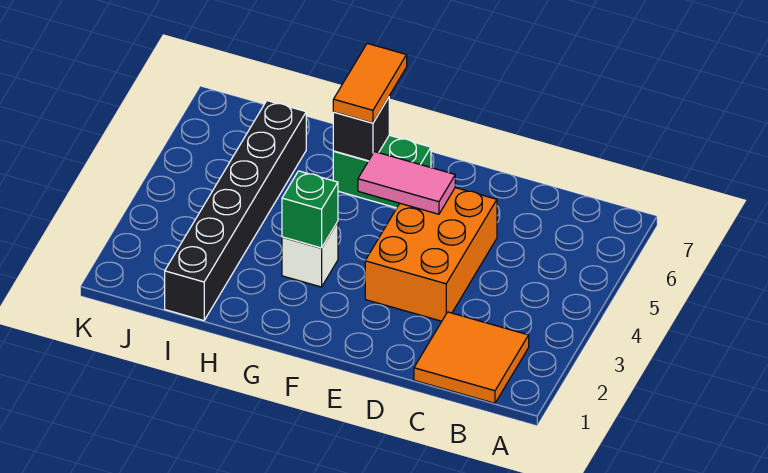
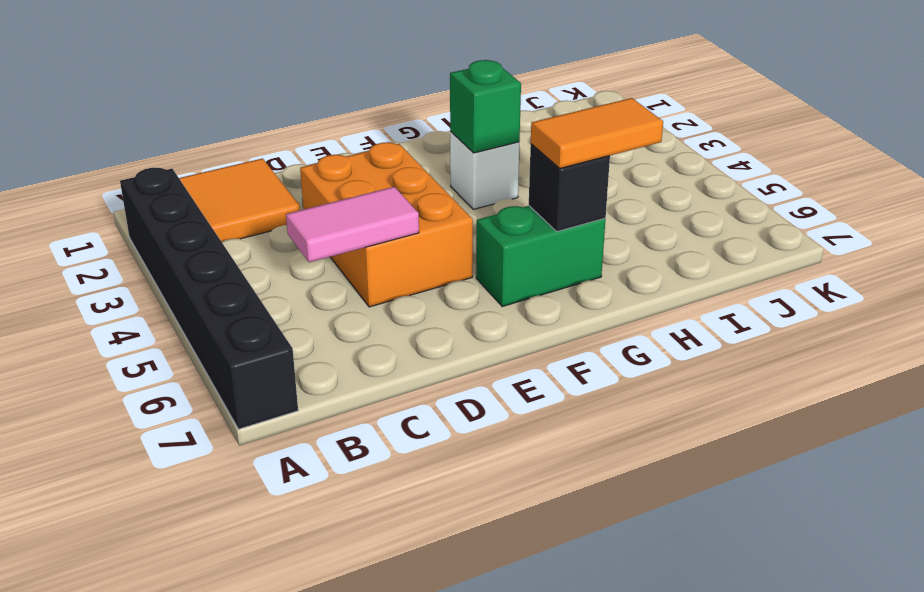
pink 1x2 tile [358,152,455,214] -> pink 1x2 tile moved to [286,187,419,262]
orange 1x2 tile [333,43,407,123] -> orange 1x2 tile turned to [531,98,663,168]
black 1x6 brick [165,101,306,321] -> black 1x6 brick moved to [120,168,298,429]

